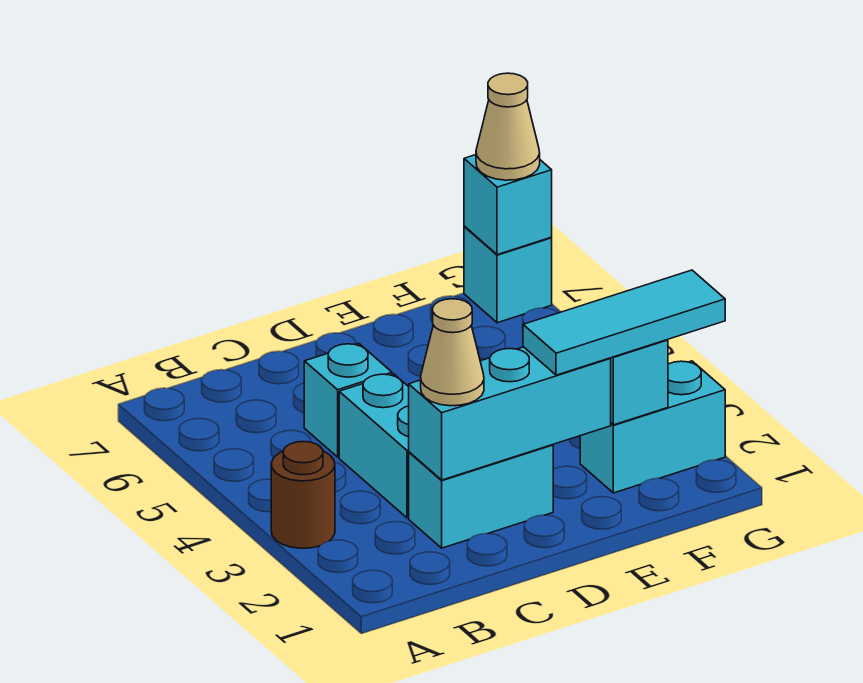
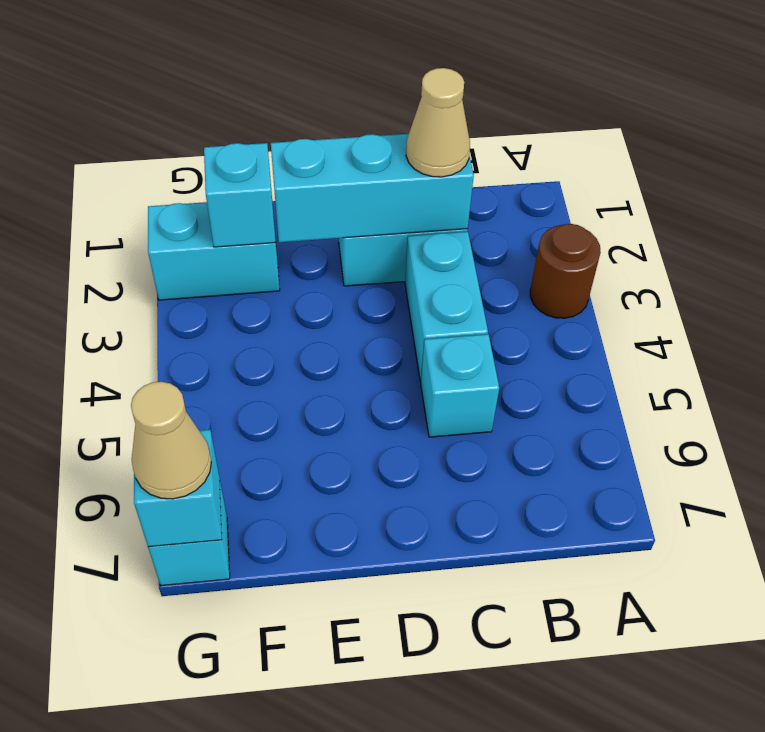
cyan 1x3 tile [523,270,725,375] -> none

